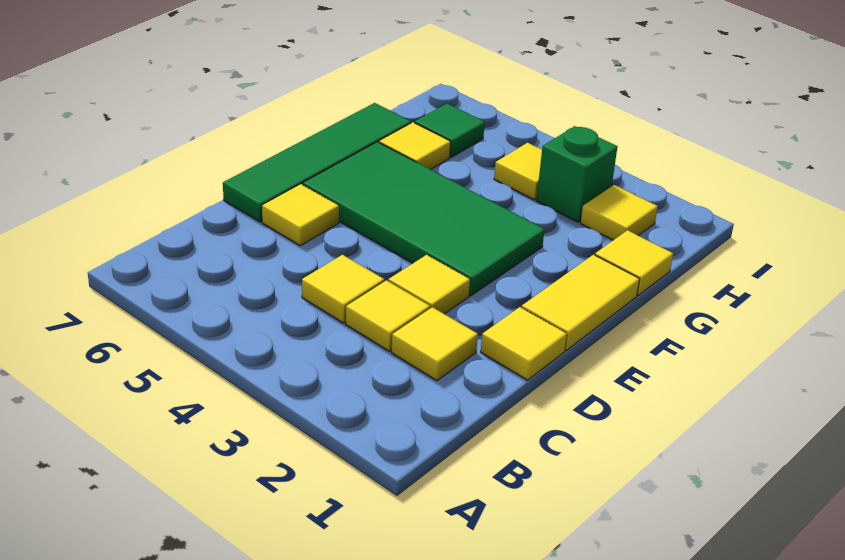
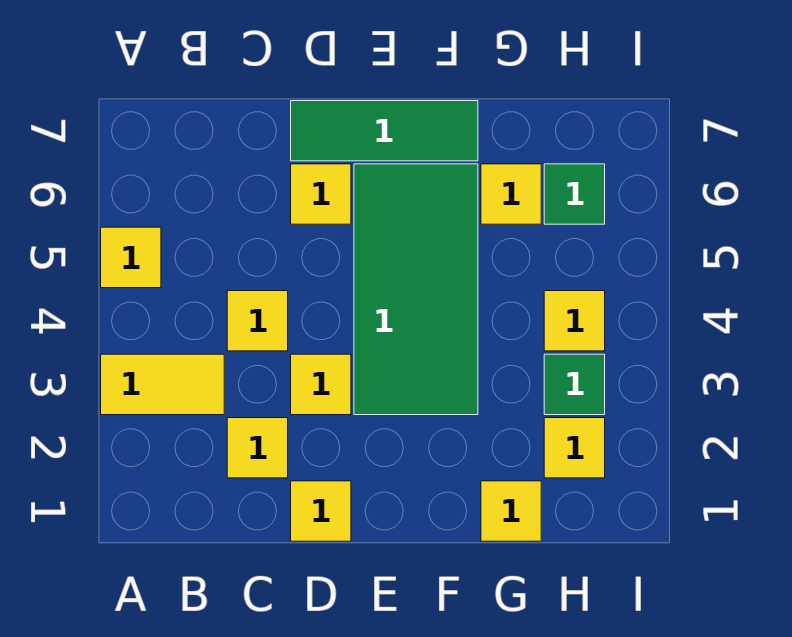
yellow 1x1 tile [346,280,430,351] -> yellow 1x1 tile moved to [101,227,161,288]
green 1x4 tile [223,103,411,222] -> green 1x3 tile [291,101,478,161]
yellow 1x2 tile [522,255,640,350] -> yellow 1x2 tile moved to [101,354,224,415]
green 1x1 brick [537,126,617,222] -> green 1x1 tile [544,354,605,415]

